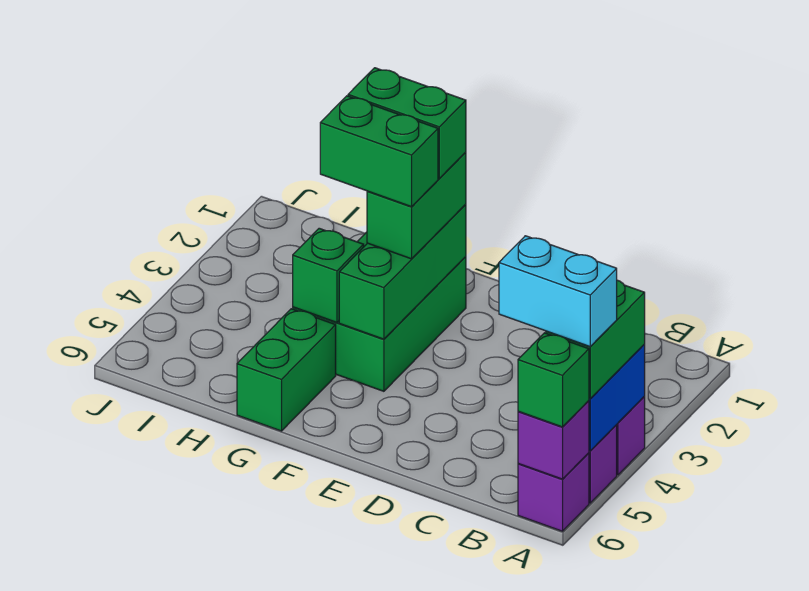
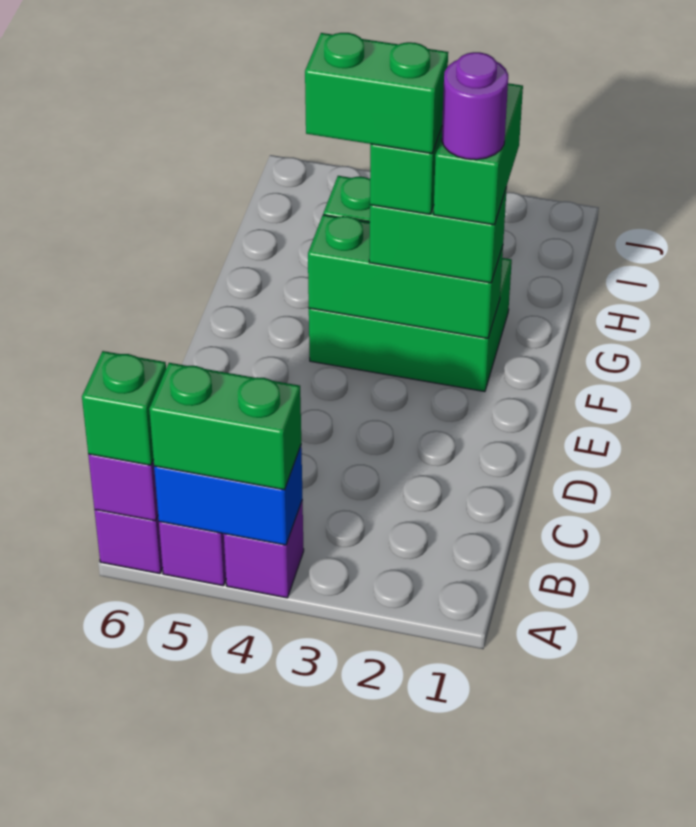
cyan 1x2 brick [499,236,617,347] -> none
none -> purple 1x1 round brick [442,52,508,160]
green 1x2 brick [237,309,336,431] -> green 1x2 brick moved to [305,33,448,154]

